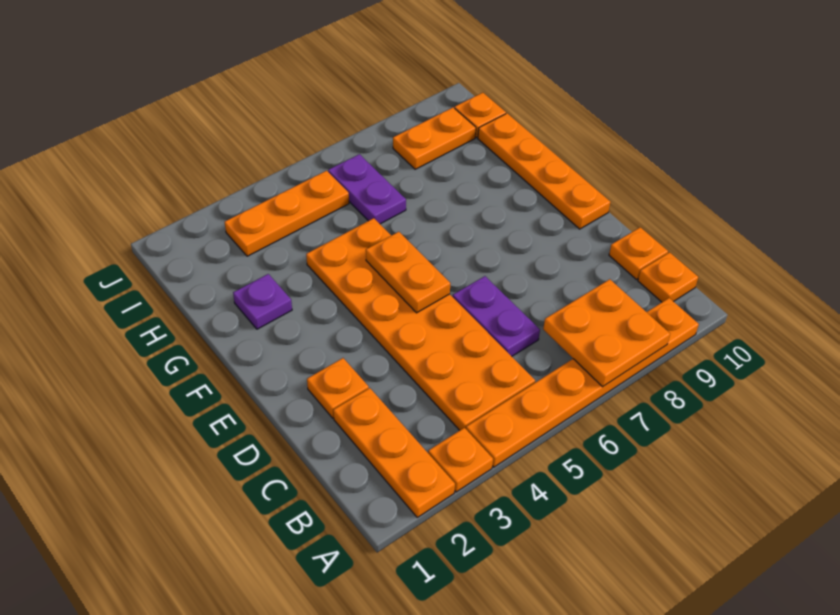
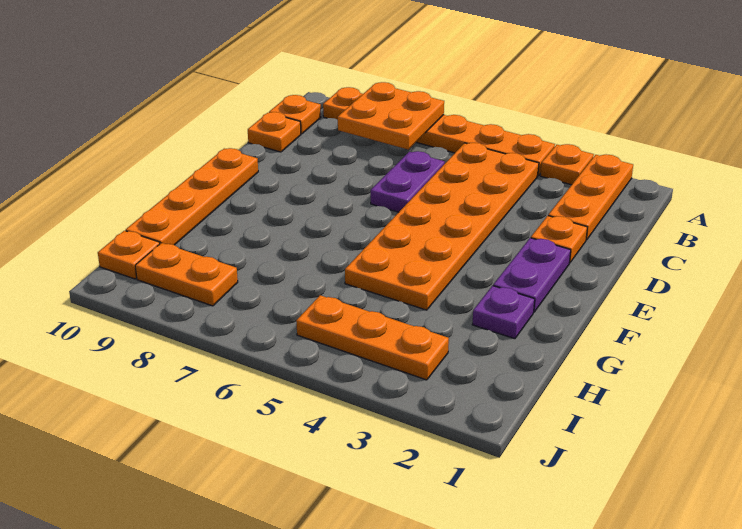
orange 1x2 plate [366,232,450,313] -> none
purple 1x2 plate [328,154,406,224] -> purple 1x2 plate moved to [493,238,571,312]

